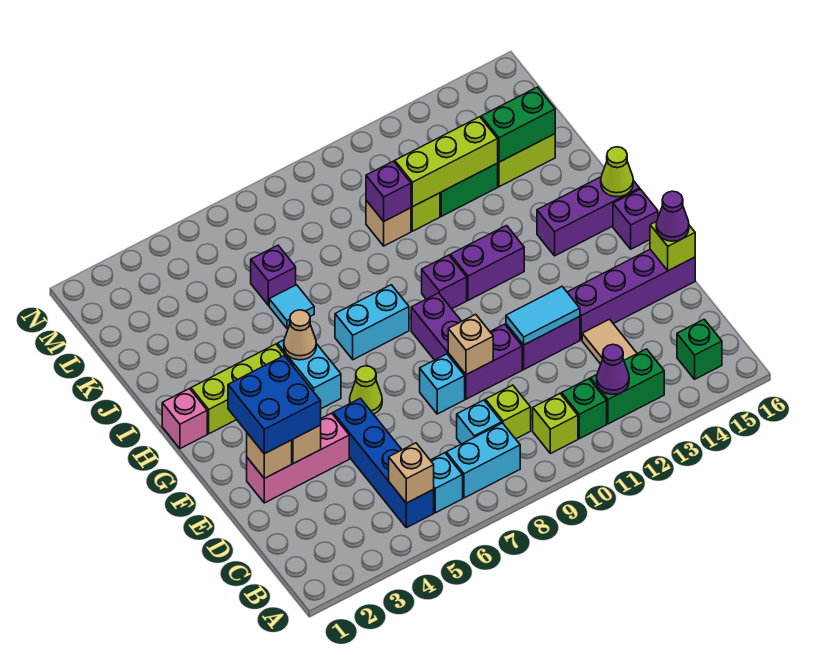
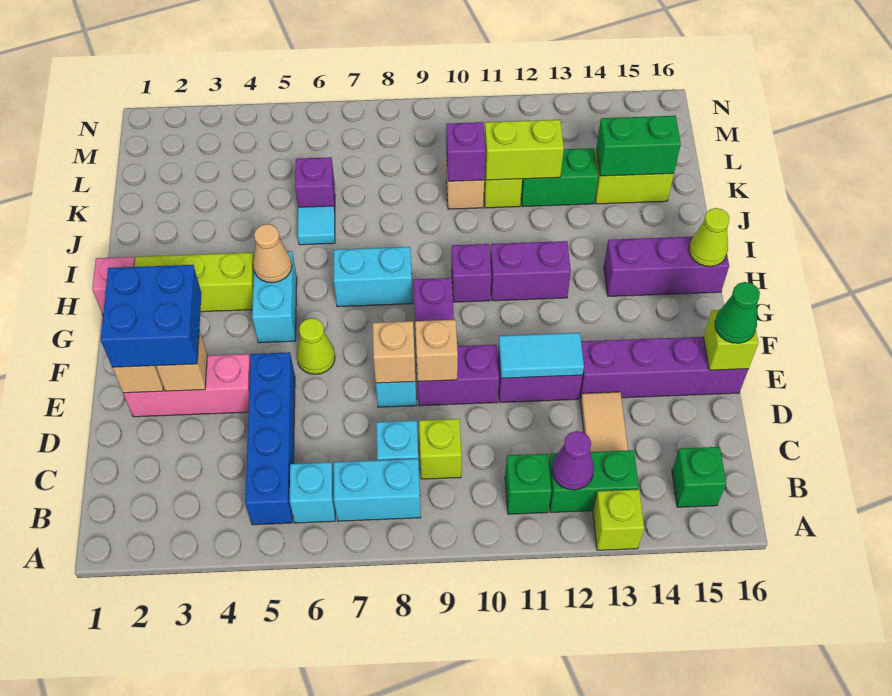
tan 1x1 brick [389,443,434,503] -> tan 1x1 brick moved to [373,321,415,383]
lime 1x1 brick [533,394,578,454] -> lime 1x1 brick moved to [593,489,644,550]
purple 1x1 cone [656,191,689,241] -> green 1x1 cone [715,282,760,343]
purple 1x1 brick [613,189,658,249] -> none
lime 1x3 brick [395,117,498,207] -> lime 1x2 brick [484,120,564,180]

